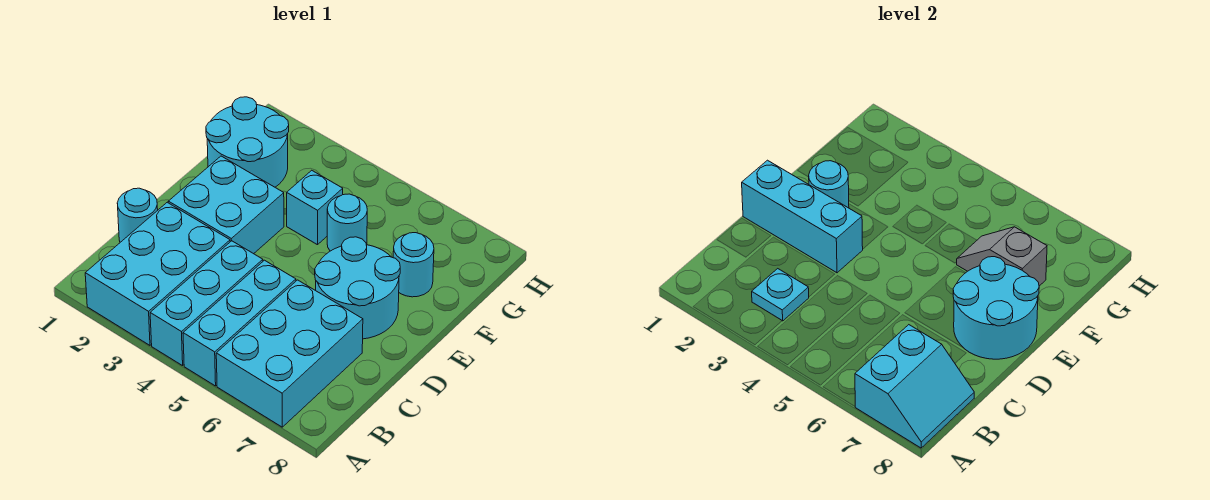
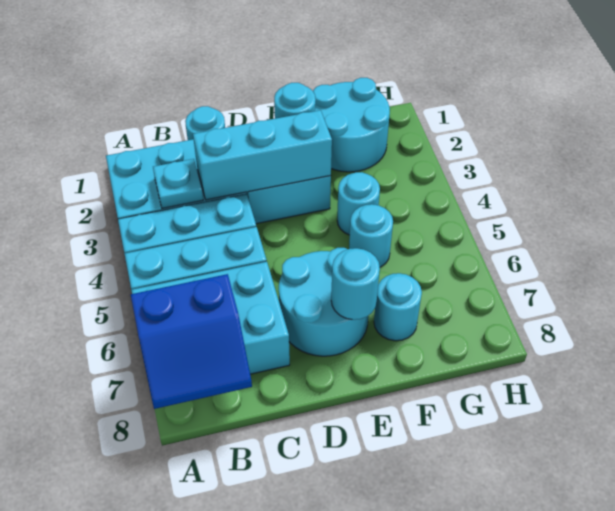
cyan 2x2 slope [855,325,974,448] -> blue 2x2 slope [131,274,252,409]
cyan 1x3 brick [742,160,863,273] -> cyan 1x3 brick turned to [193,110,332,200]
cyan 2x2 round brick [953,257,1039,359] -> cyan 1x1 round brick [331,248,380,320]
cyan 1x1 brick [287,170,343,245] -> cyan 1x1 round brick [337,172,380,235]
grey 1x2 slope [957,227,1047,286] -> none

